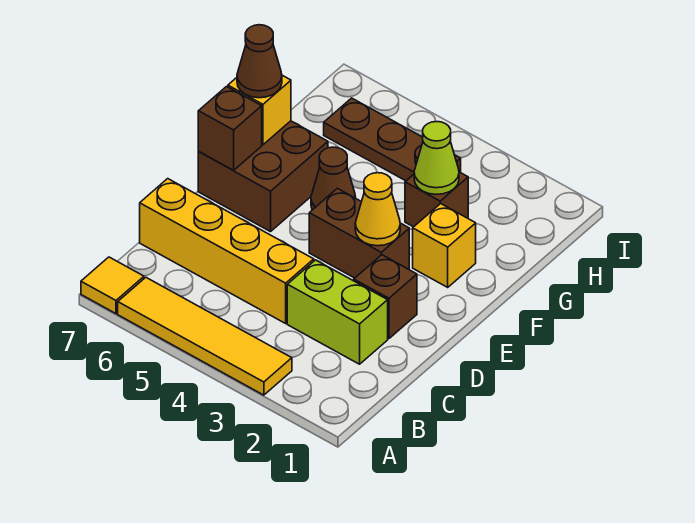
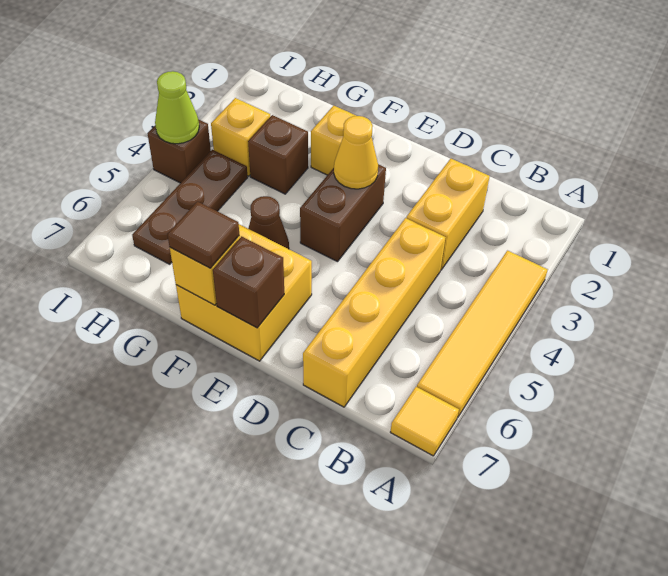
lime 1x2 brick [287,260,388,364] -> yellow 1x2 brick [406,159,490,270]
brown 1x1 brick [354,255,417,339] -> brown 1x1 brick moved to [147,119,211,183]
brown 2x2 brick [198,121,328,232] -> yellow 2x2 brick [176,224,312,361]
brown 1x1 cone [237,25,282,98] -> brown 1x1 tile [167,201,239,268]
lime 1x1 cone [414,122,459,194] -> lime 1x1 cone moved to [155,71,199,144]
none -> yellow 1x1 brick [211,98,270,176]

